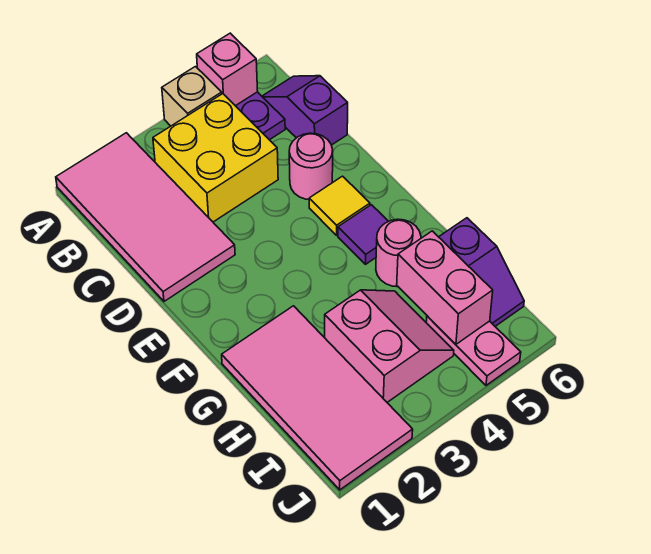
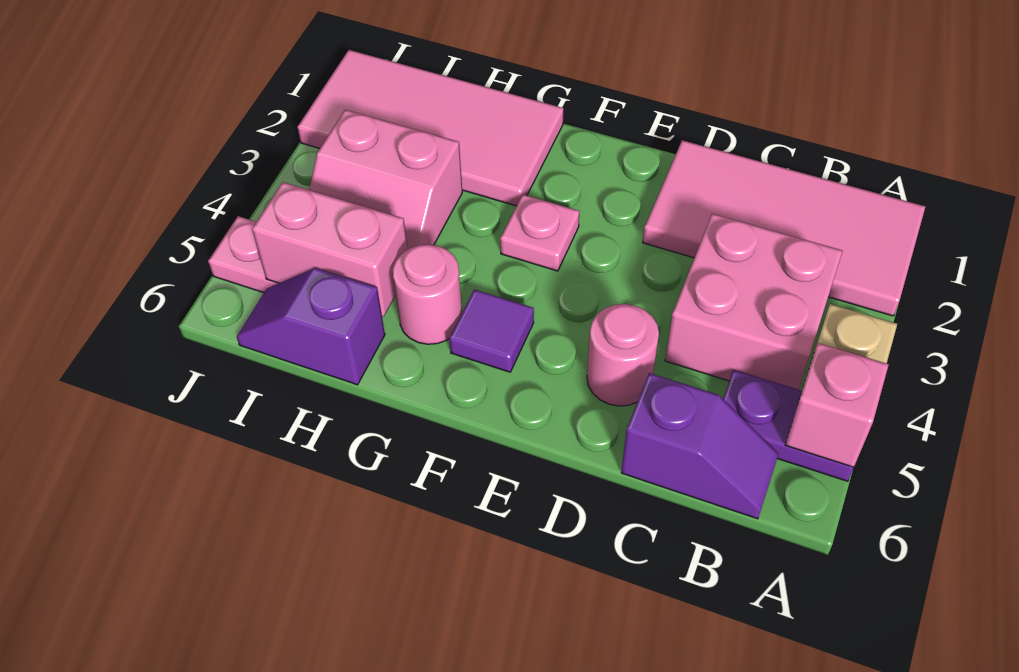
yellow 2x2 brick [153,94,278,222] -> pink 2x2 brick [665,214,842,390]
yellow 1x1 tile [309,176,370,235] -> none
none -> pink 1x1 plate [500,195,579,271]

